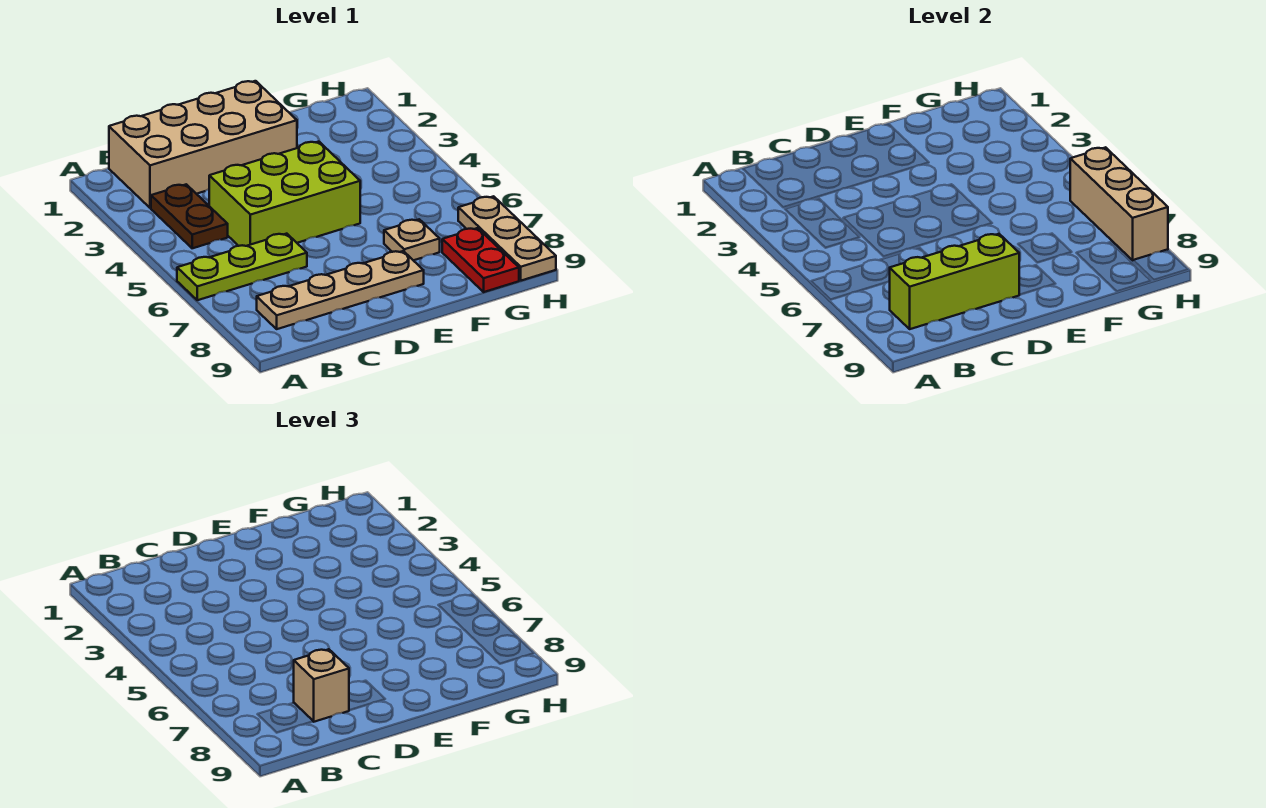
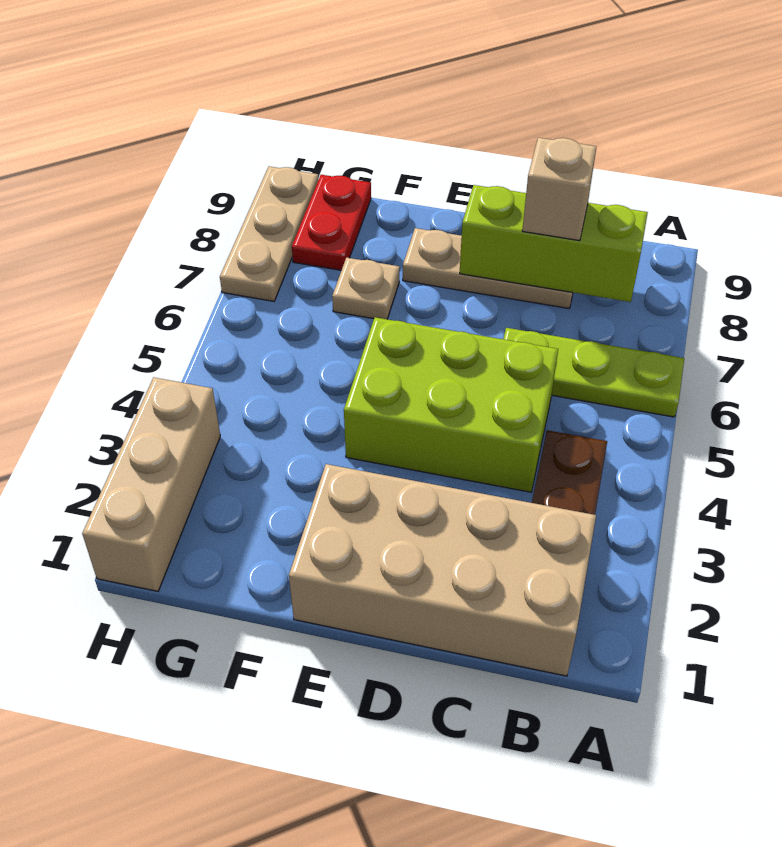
tan 1x4 plate [257,251,424,329] -> tan 1x3 plate [403,228,573,308]
tan 1x3 brick [1070,147,1168,260] -> tan 1x3 brick moved to [82,377,220,591]

